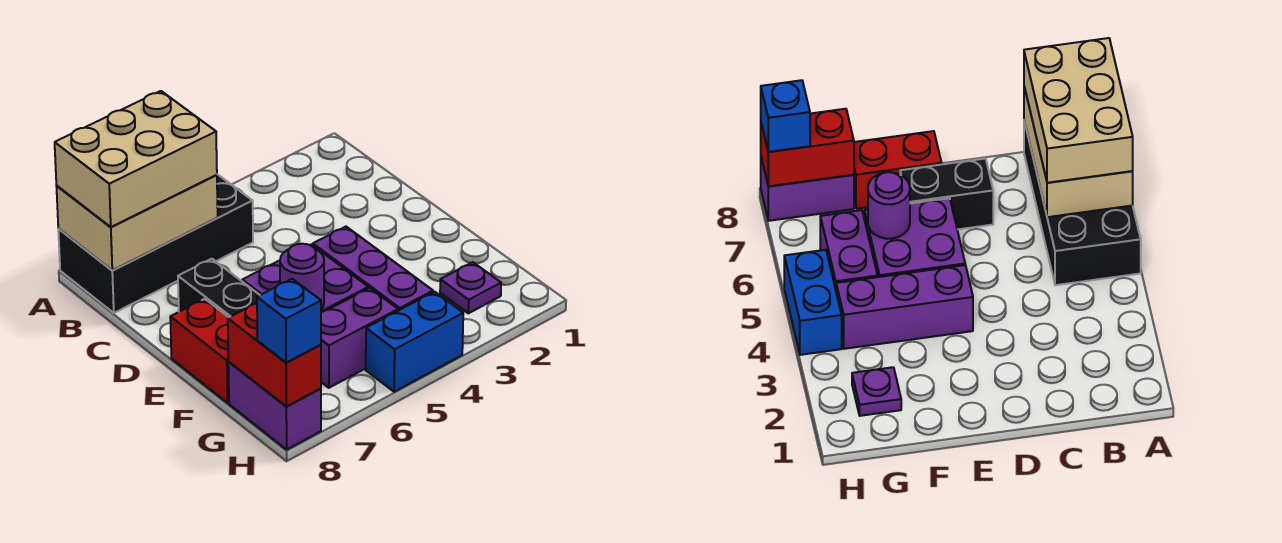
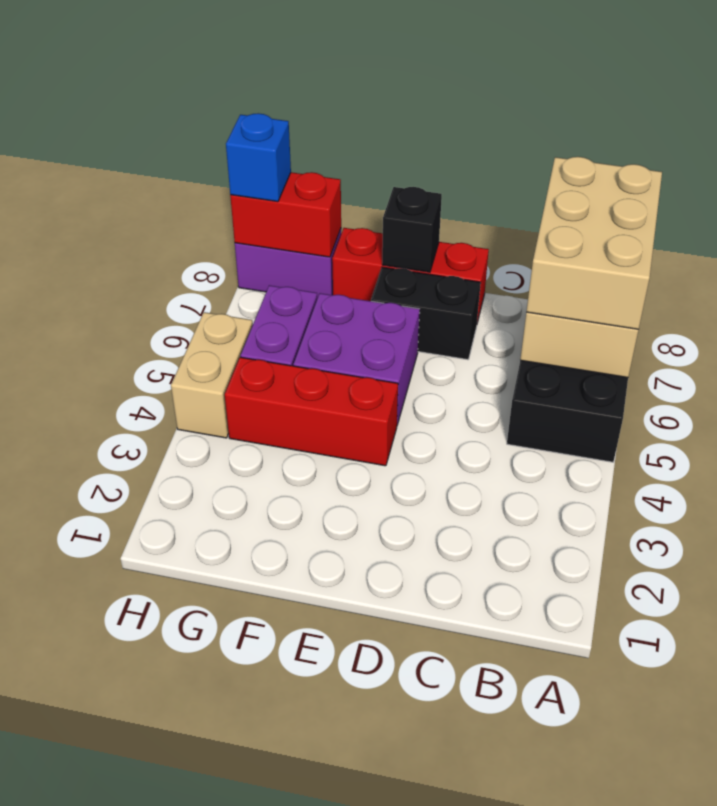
purple 1x3 brick [313,227,433,311] -> red 1x3 brick [225,357,398,466]
red 1x2 brick [170,299,229,403] -> red 1x3 brick [332,228,489,323]
none -> black 1x1 brick [382,187,442,272]
purple 1x1 round brick [280,244,324,309] -> none
purple 1x1 plate [440,262,501,313] -> none
blue 1x2 brick [366,292,463,392] -> tan 1x2 brick [171,312,253,438]

